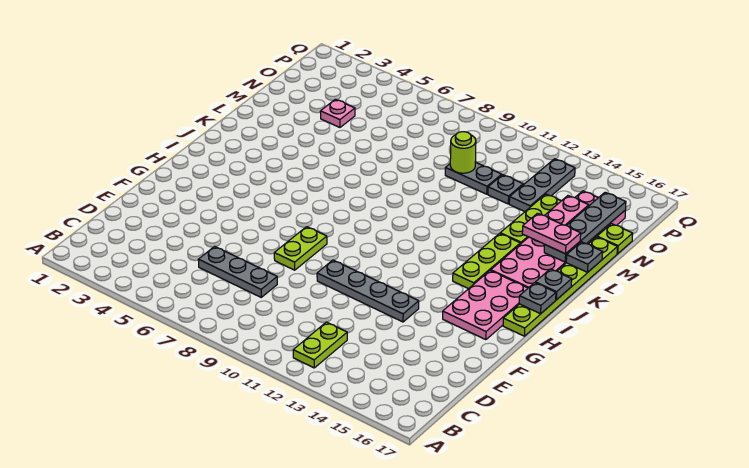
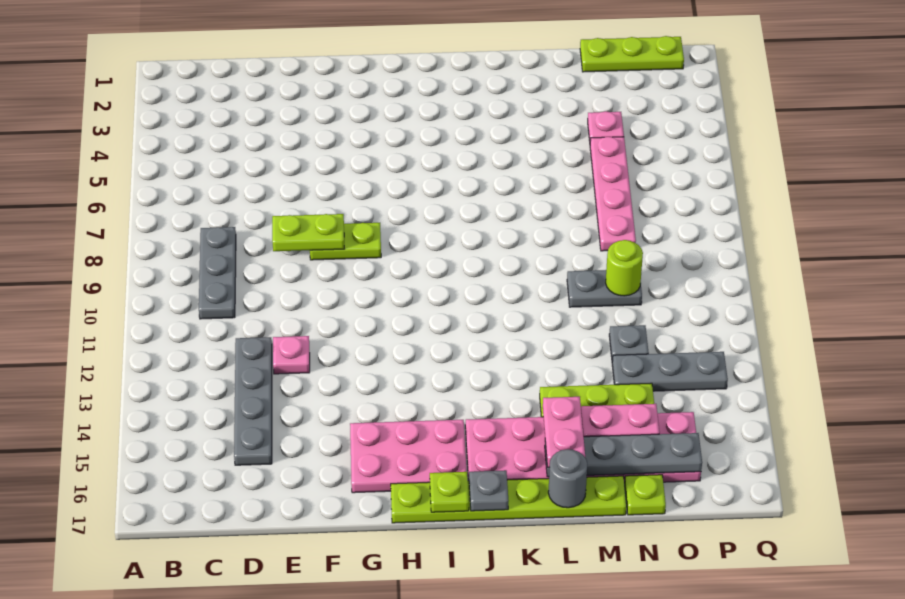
lime 1x2 plate [293,322,347,368] -> lime 1x2 plate moved to [272,214,344,251]
grey 1x3 plate [198,246,277,297] -> grey 1x3 plate moved to [199,227,236,319]
none -> pink 1x1 plate [273,336,310,374]
grey 1x4 plate [317,260,419,322] -> grey 1x4 plate moved to [234,337,272,465]
lime 1x3 plate [453,233,520,289] -> lime 1x3 plate moved to [580,36,684,72]
grey 1x1 plate [519,283,556,314] -> lime 1x1 plate [430,472,469,512]
grey 1x1 plate [566,242,603,272] -> grey 1x1 round brick [548,449,587,508]
none -> pink 1x4 plate [590,137,636,251]
grey 1x2 plate [445,162,502,194] -> grey 1x2 plate turned to [567,270,642,307]

